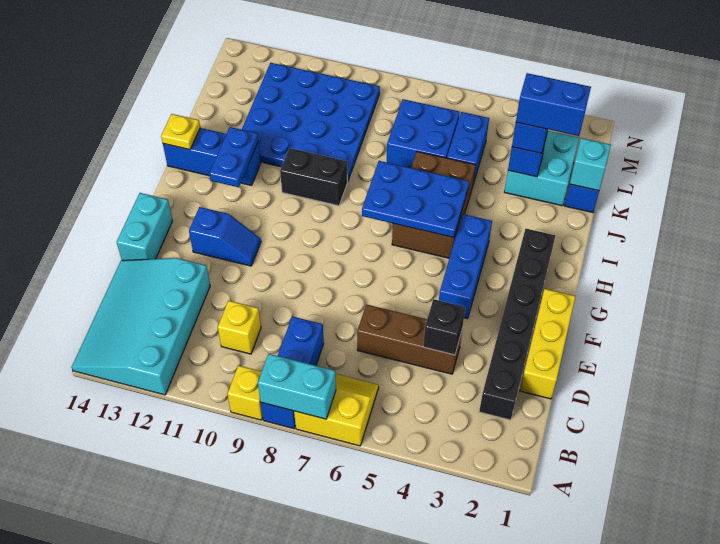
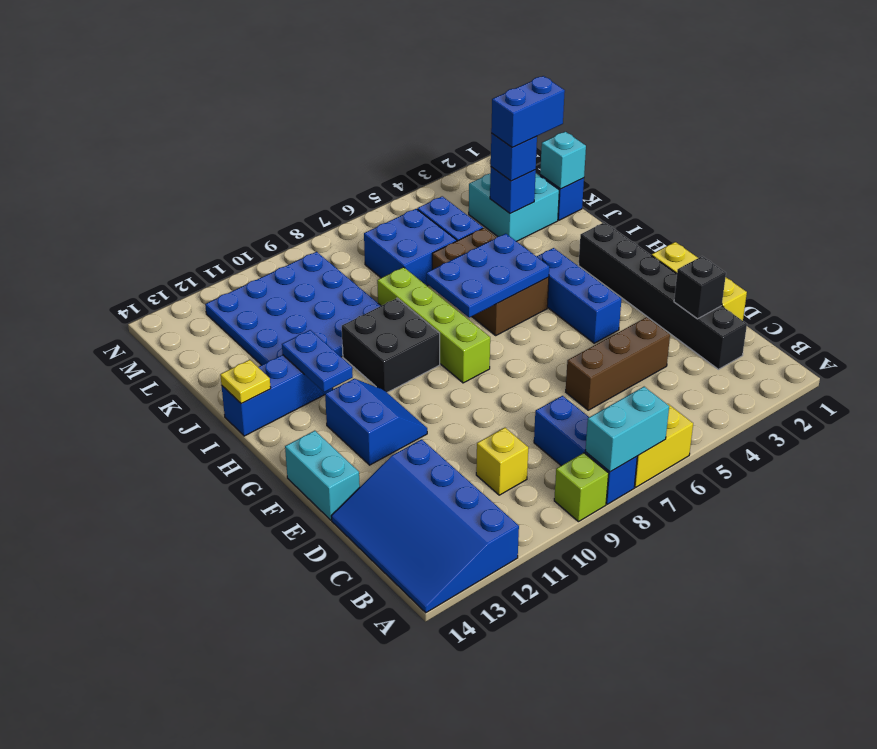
yellow 1x1 brick [227,365,263,420] -> lime 1x1 brick [554,453,609,522]
cyan 3x4 slope [72,258,210,395] -> blue 3x4 slope [331,439,519,613]
black 1x1 brick [423,299,465,355] -> black 1x1 brick moved to [674,256,726,319]
blue 1x2 slope [189,207,261,266] -> blue 2x2 slope [325,379,427,465]
none -> lime 1x4 brick [377,267,490,383]
black 1x2 brick [280,148,347,206] -> black 2x2 brick [342,298,440,392]

